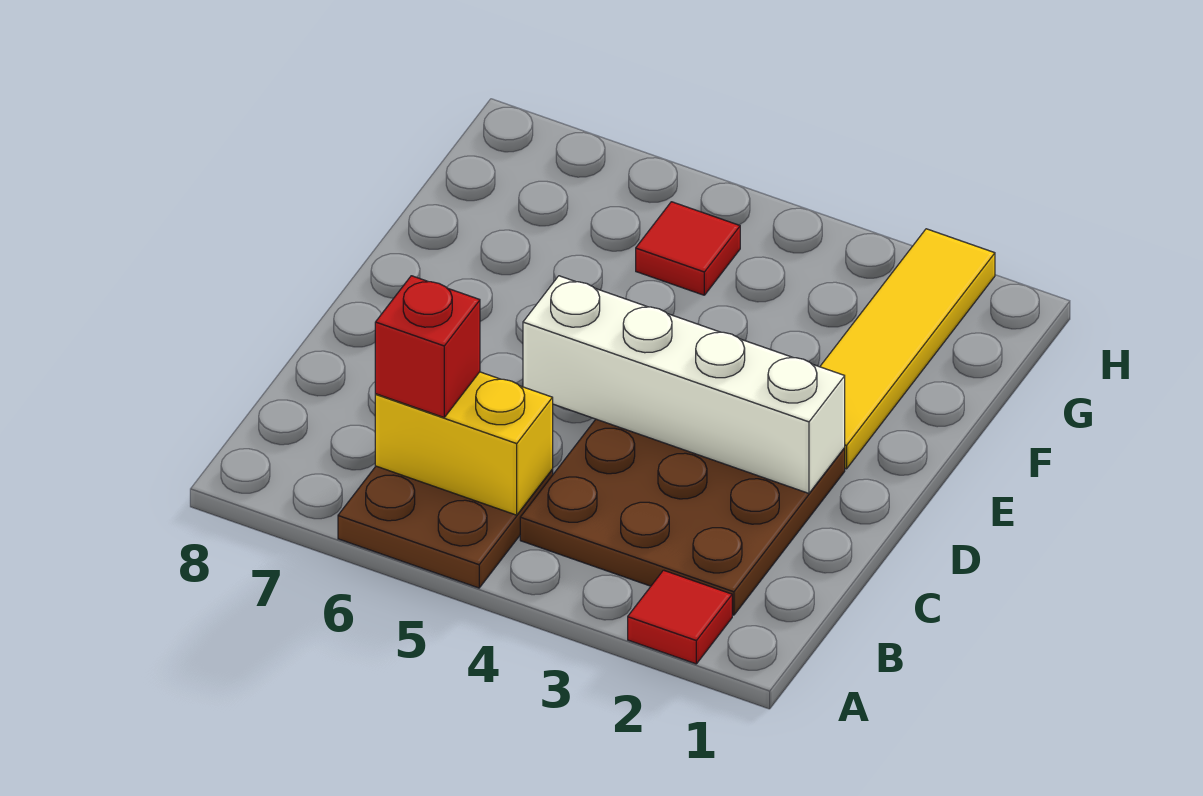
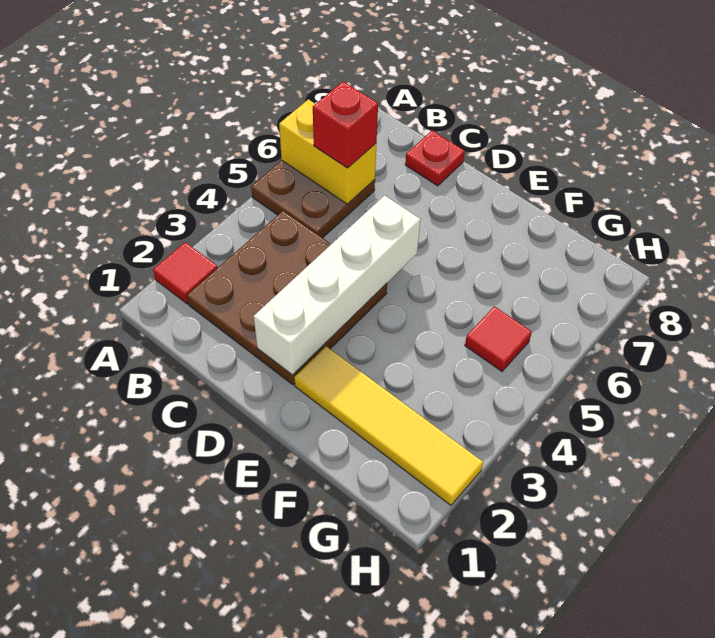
yellow 1x2 brick [375,372,553,515] -> yellow 1x2 brick turned to [279,99,376,204]
none -> red 1x1 plate [405,131,465,186]

